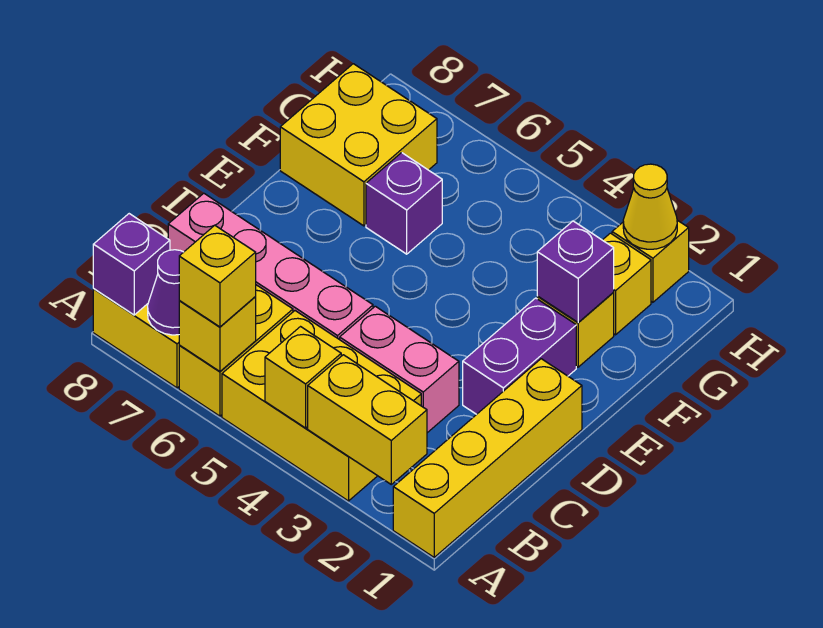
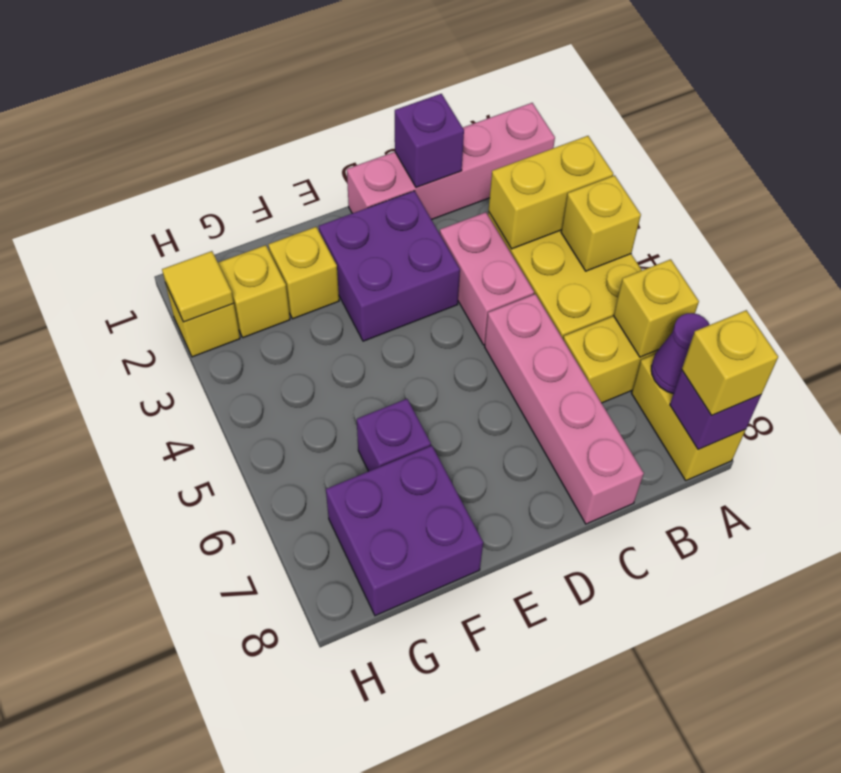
yellow 1x4 brick [393,359,582,557] -> pink 1x4 brick [347,103,555,220]
yellow 1x2 brick [308,355,427,484] -> yellow 1x2 brick turned to [488,136,613,249]
yellow 1x1 brick [179,225,256,327] -> yellow 1x1 brick moved to [682,310,778,415]
purple 1x2 brick [463,298,576,414] -> purple 2x2 brick [319,191,460,341]
purple 1x1 brick [537,221,614,323] -> purple 1x1 brick moved to [395,94,464,188]
yellow 2x2 brick [280,64,437,226] -> purple 2x2 brick [326,446,483,616]
yellow 1x1 cone [623,164,677,249] -> yellow 1x1 tile [162,251,234,322]

